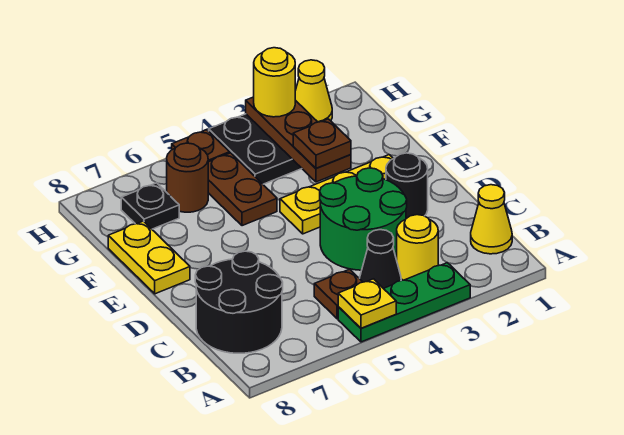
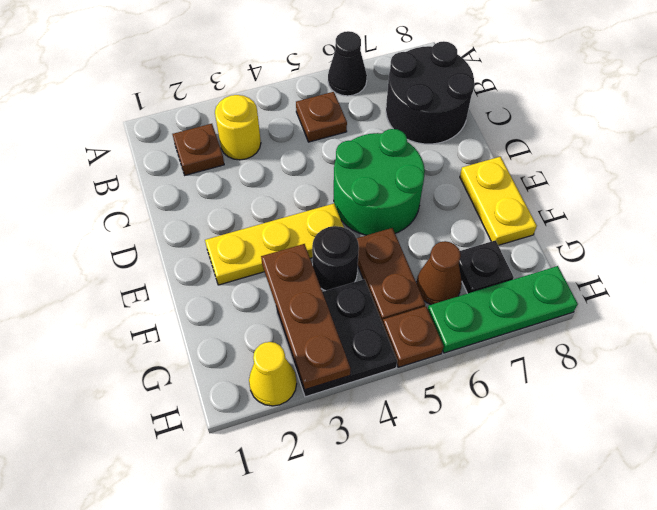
green 1x3 plate [338,263,470,342] -> green 1x3 plate moved to [428,266,578,353]
yellow 1x1 plate [338,279,396,328] -> none
yellow 1x1 cone [471,185,512,254] -> none
black 1x1 cone [360,230,401,288] -> black 1x1 cone moved to [328,31,367,96]
green 2x2 round brick [320,168,407,270] -> green 2x2 round brick moved to [334,129,425,235]
black 1x1 round brick [386,153,428,219] -> black 1x1 round brick moved to [312,226,359,291]
brown 1x1 plate [293,119,351,168] -> brown 1x1 plate moved to [172,124,224,175]
brown 1x1 round brick [167,143,208,212] -> brown 1x1 cone [417,241,462,305]
yellow 1x1 round brick [254,48,295,117] -> none

